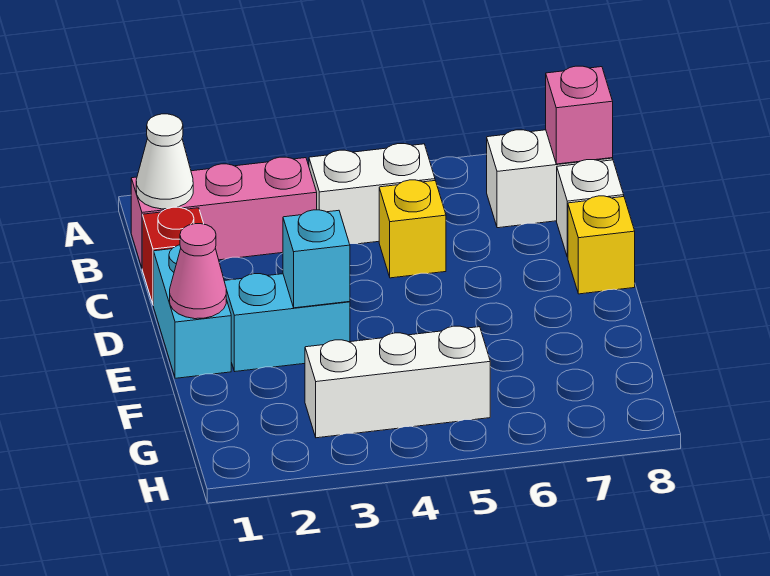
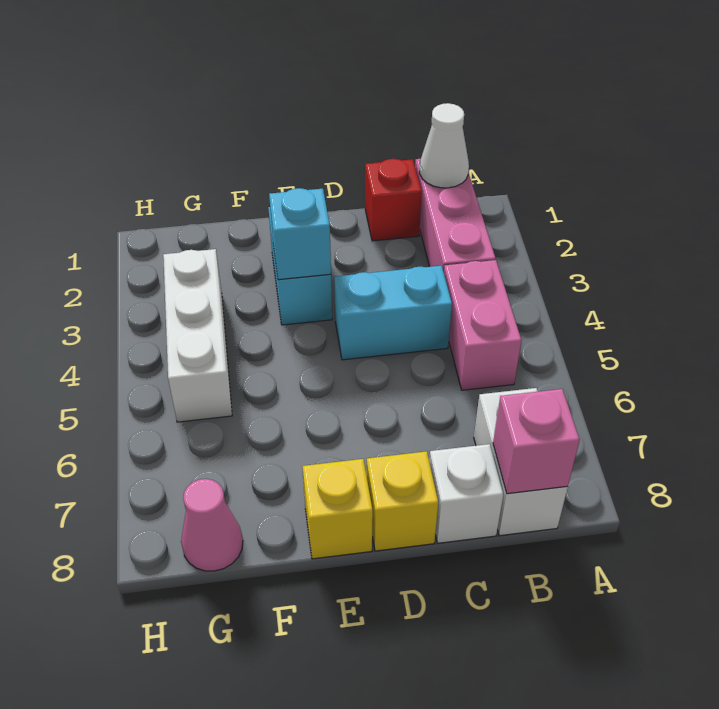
white 1x2 brick [309,144,435,244] -> pink 1x2 brick [444,260,521,390]
yellow 1x1 brick [379,180,446,278] -> yellow 1x1 brick moved to [302,459,373,559]
cyan 1x2 brick [154,245,231,378] -> cyan 1x2 brick moved to [334,266,452,360]
pink 1x1 cone [170,224,226,319] -> pink 1x1 cone moved to [181,479,243,571]

